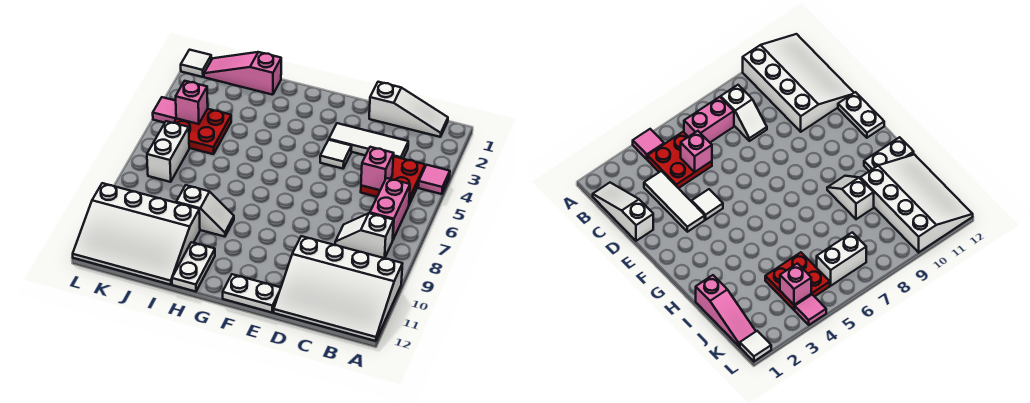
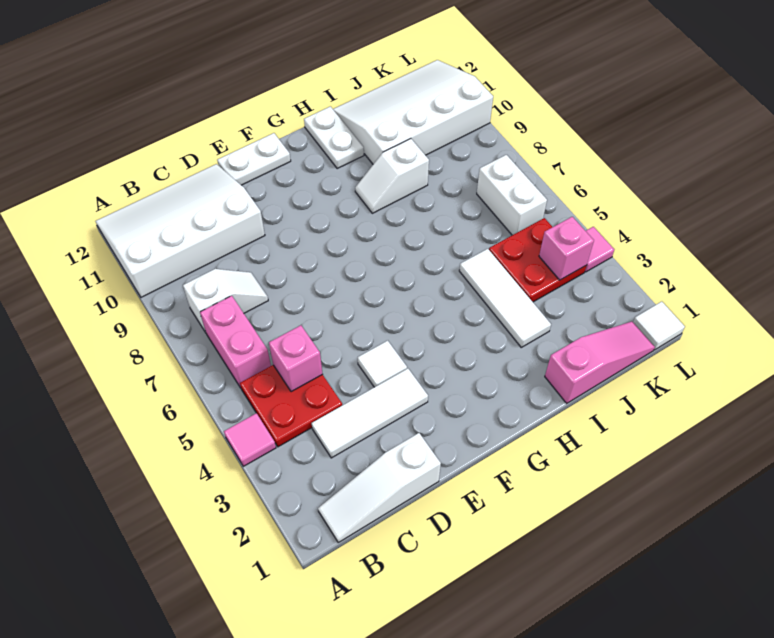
none -> white 1x3 tile [459,249,551,347]

